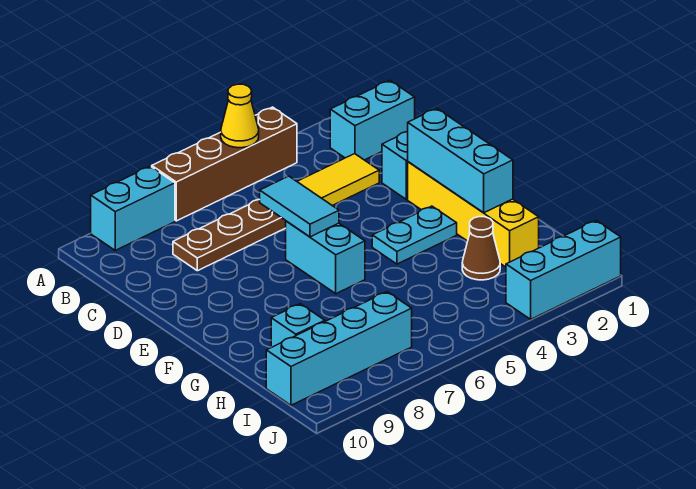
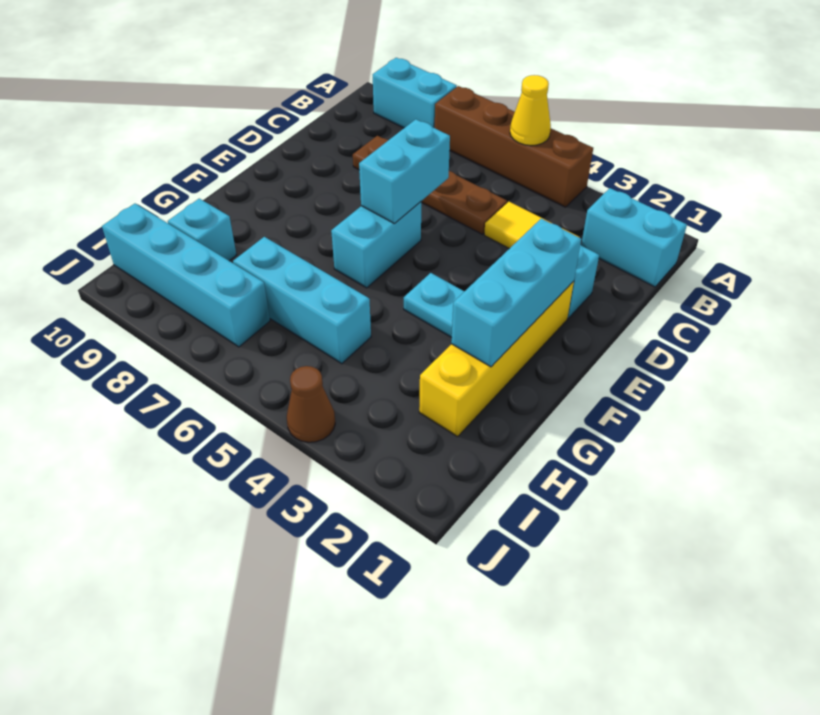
cyan 1x2 tile [259,176,339,237] -> cyan 1x2 brick [359,119,450,224]
brown 1x1 cone [462,217,500,280] -> brown 1x1 cone moved to [287,366,335,442]
cyan 1x3 brick [506,221,621,319] -> cyan 1x3 brick moved to [233,237,371,364]

